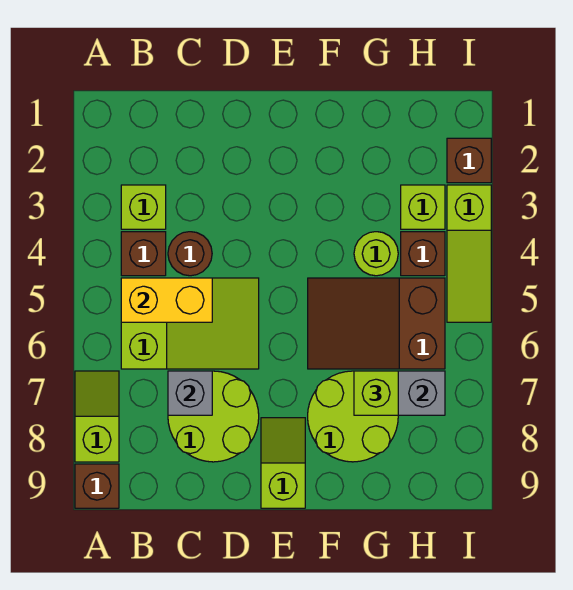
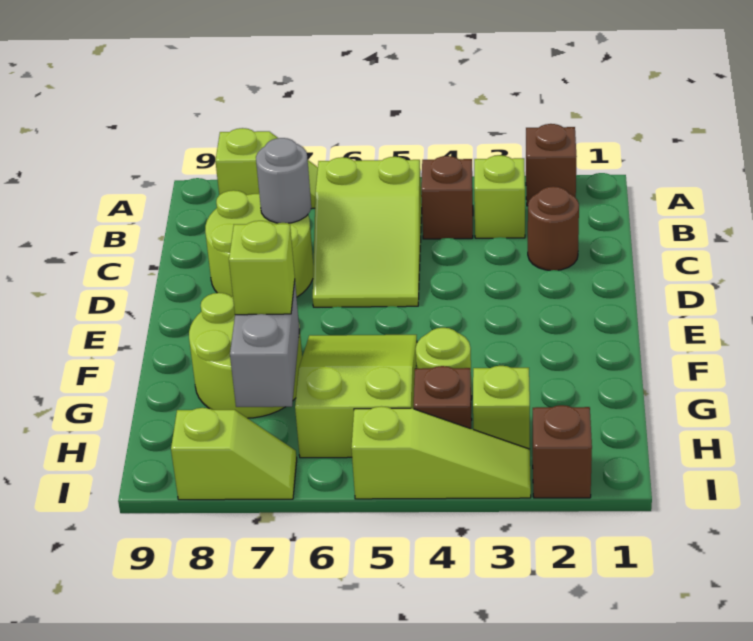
brown 1x1 brick [75,464,119,508] -> brown 1x1 brick moved to [526,124,577,206]
yellow 1x2 brick [121,278,212,322] -> none
brown 1x1 round brick [168,232,212,276] -> brown 1x1 round brick moved to [528,186,579,270]
grey 1x1 brick [168,371,212,415] -> grey 1x1 round brick [256,138,311,223]
lime 1x2 slope [261,418,305,508] -> lime 1x2 slope moved to [171,408,297,500]
brown 2x3 slope [308,278,445,369] -> lime 2x3 slope [295,335,417,458]
lime 1x3 slope [447,185,491,322] -> lime 1x3 slope turned to [351,406,531,499]

